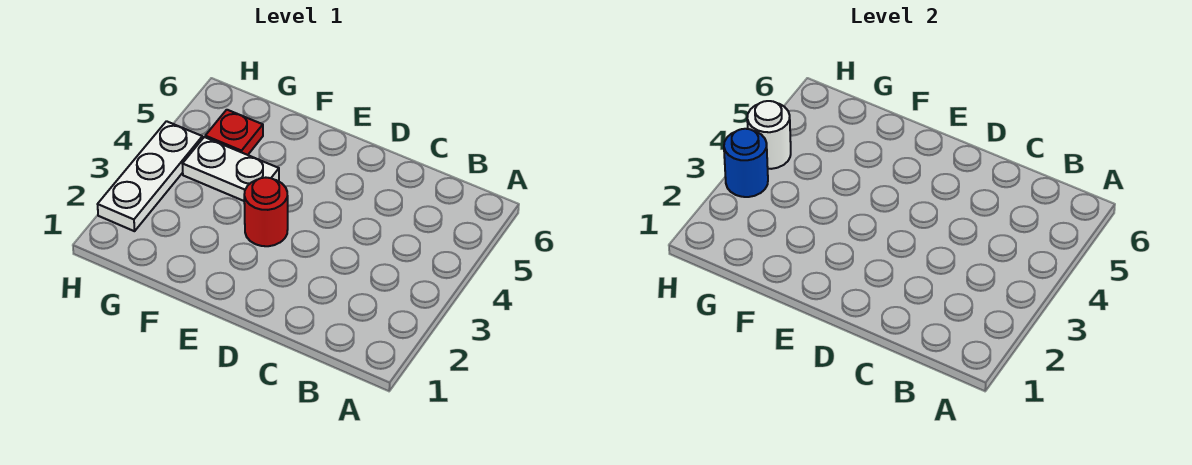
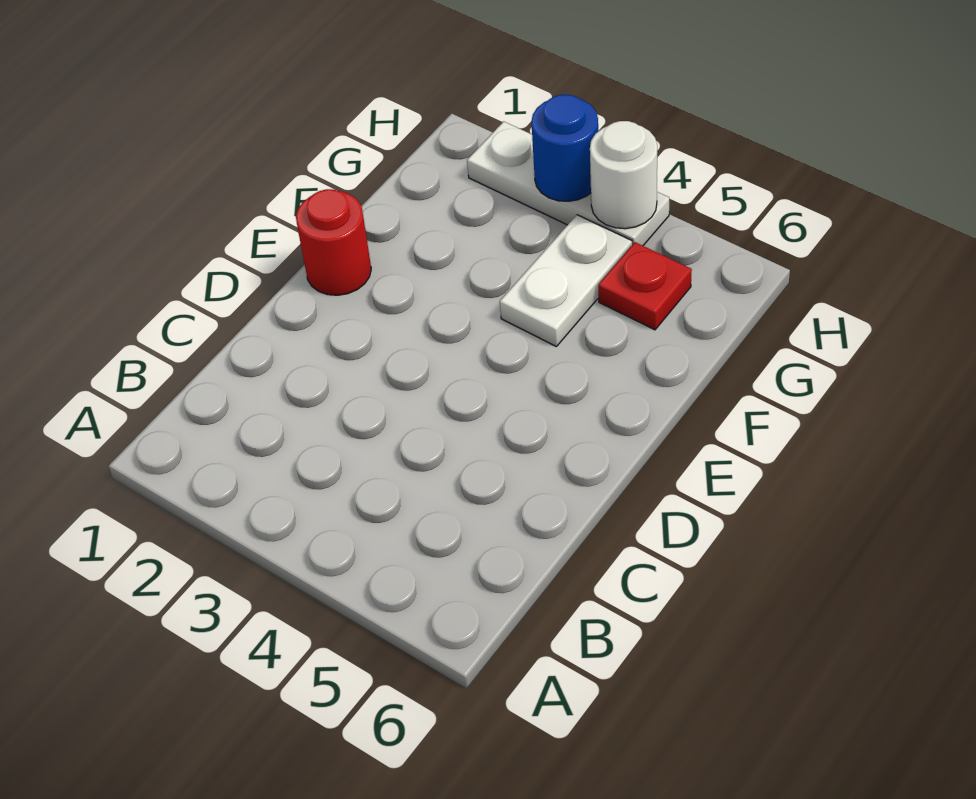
red 1x1 round brick [244,178,288,246] -> red 1x1 round brick moved to [296,189,371,295]

